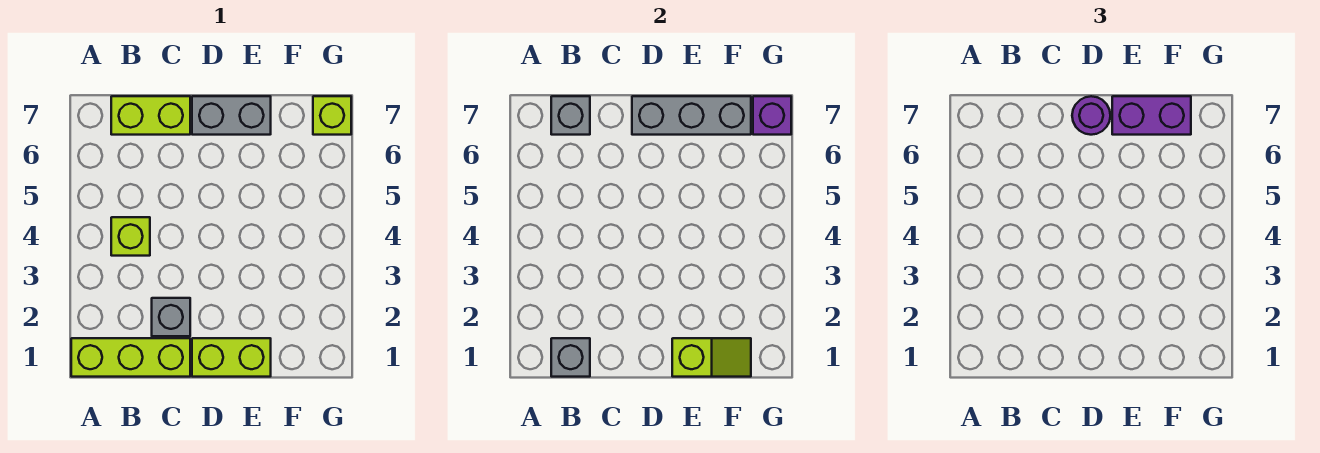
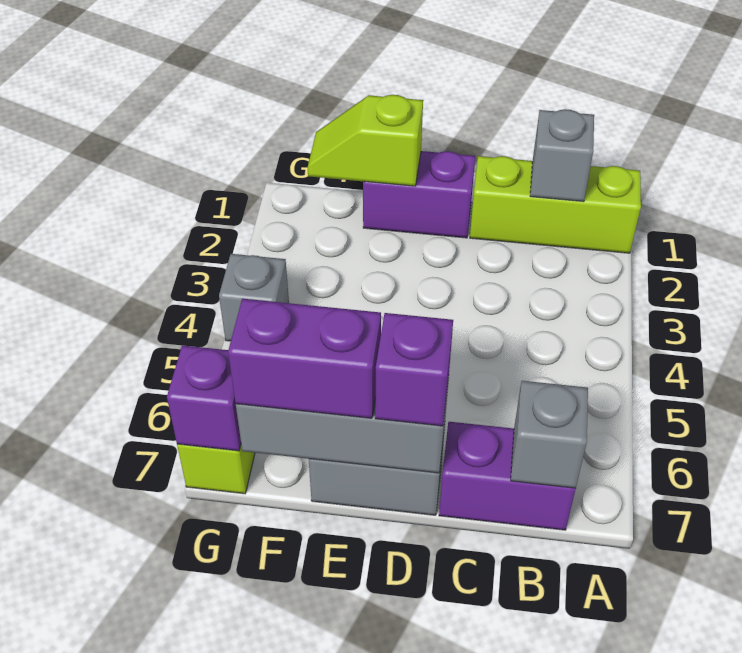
lime 1x1 brick [111,217,150,256] -> none
lime 1x2 brick [111,96,190,135] -> purple 1x2 brick [439,422,576,530]
grey 1x1 brick [152,298,190,336] -> grey 1x1 brick moved to [219,254,289,341]
lime 1x2 brick [192,338,271,377] -> purple 1x2 brick [363,151,475,238]
purple 1x1 round brick [1072,96,1110,135] -> purple 1x1 brick [375,313,453,426]

